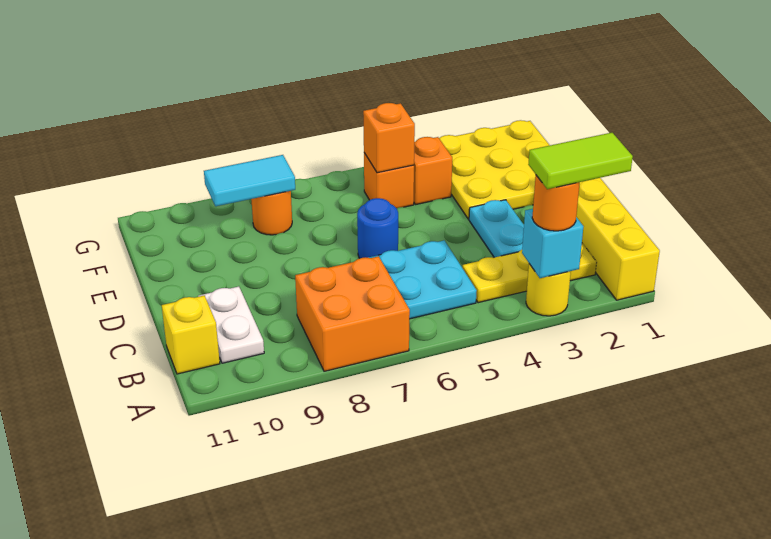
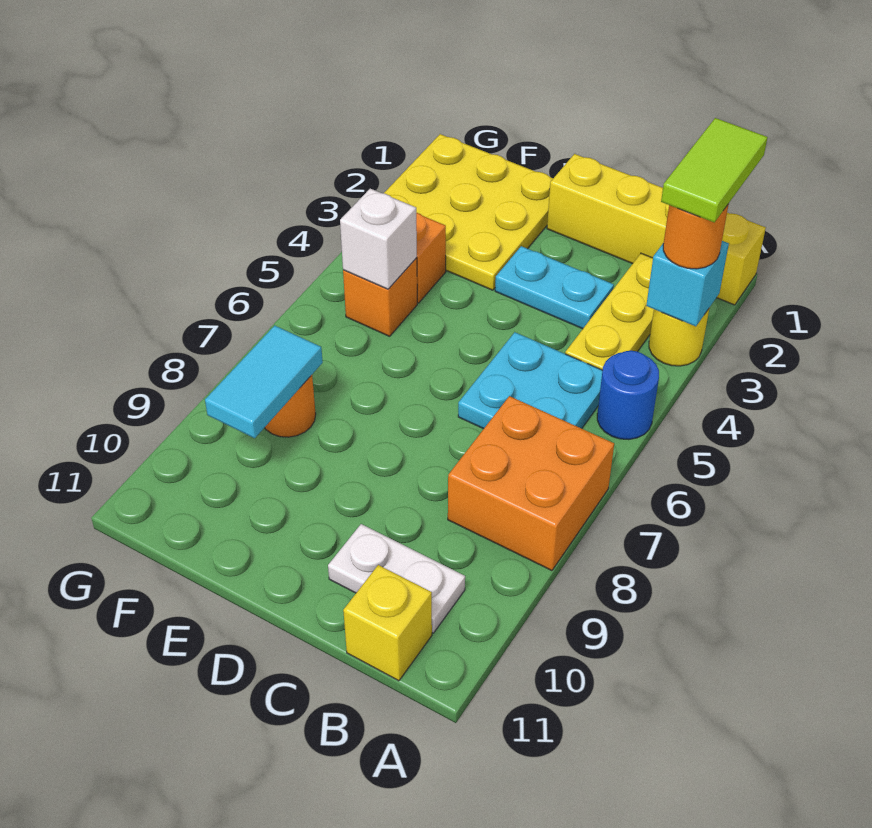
blue 1x1 round brick [357,198,398,258] -> blue 1x1 round brick moved to [597,351,659,440]
orange 1x1 brick [363,103,415,173] -> white 1x1 brick [340,189,417,289]

